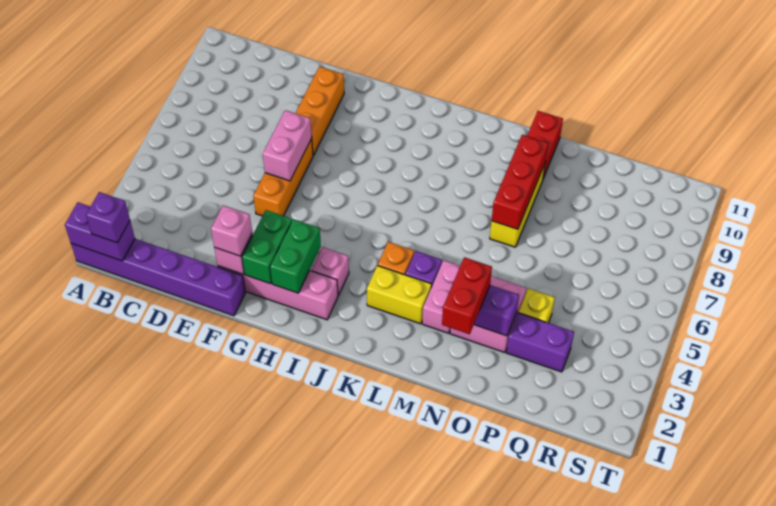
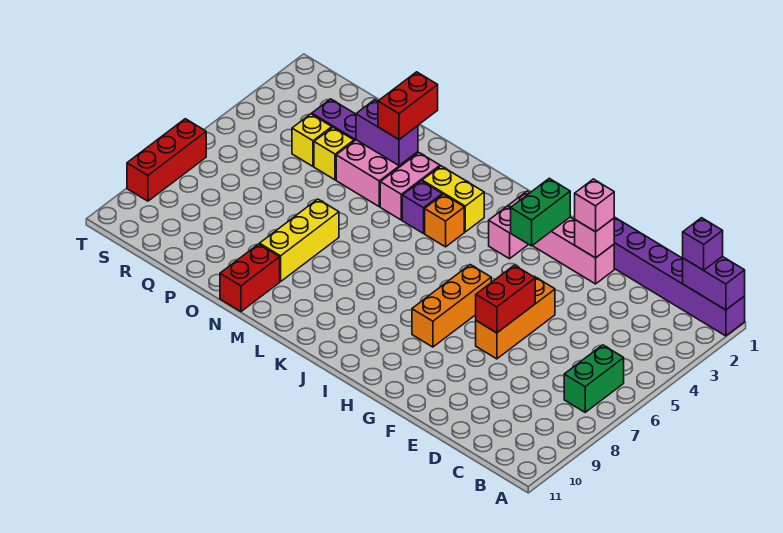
pink 1x2 brick [263,110,312,181] -> red 1x2 brick [476,265,535,333]
orange 1x3 brick [296,67,344,156] -> orange 1x3 brick moved to [412,265,491,347]
green 1x2 brick [242,210,292,284] -> green 1x2 brick moved to [564,345,624,412]
red 1x3 brick [492,135,548,229] -> red 1x3 brick moved to [127,119,206,201]
none -> yellow 1x1 brick [292,114,332,166]

